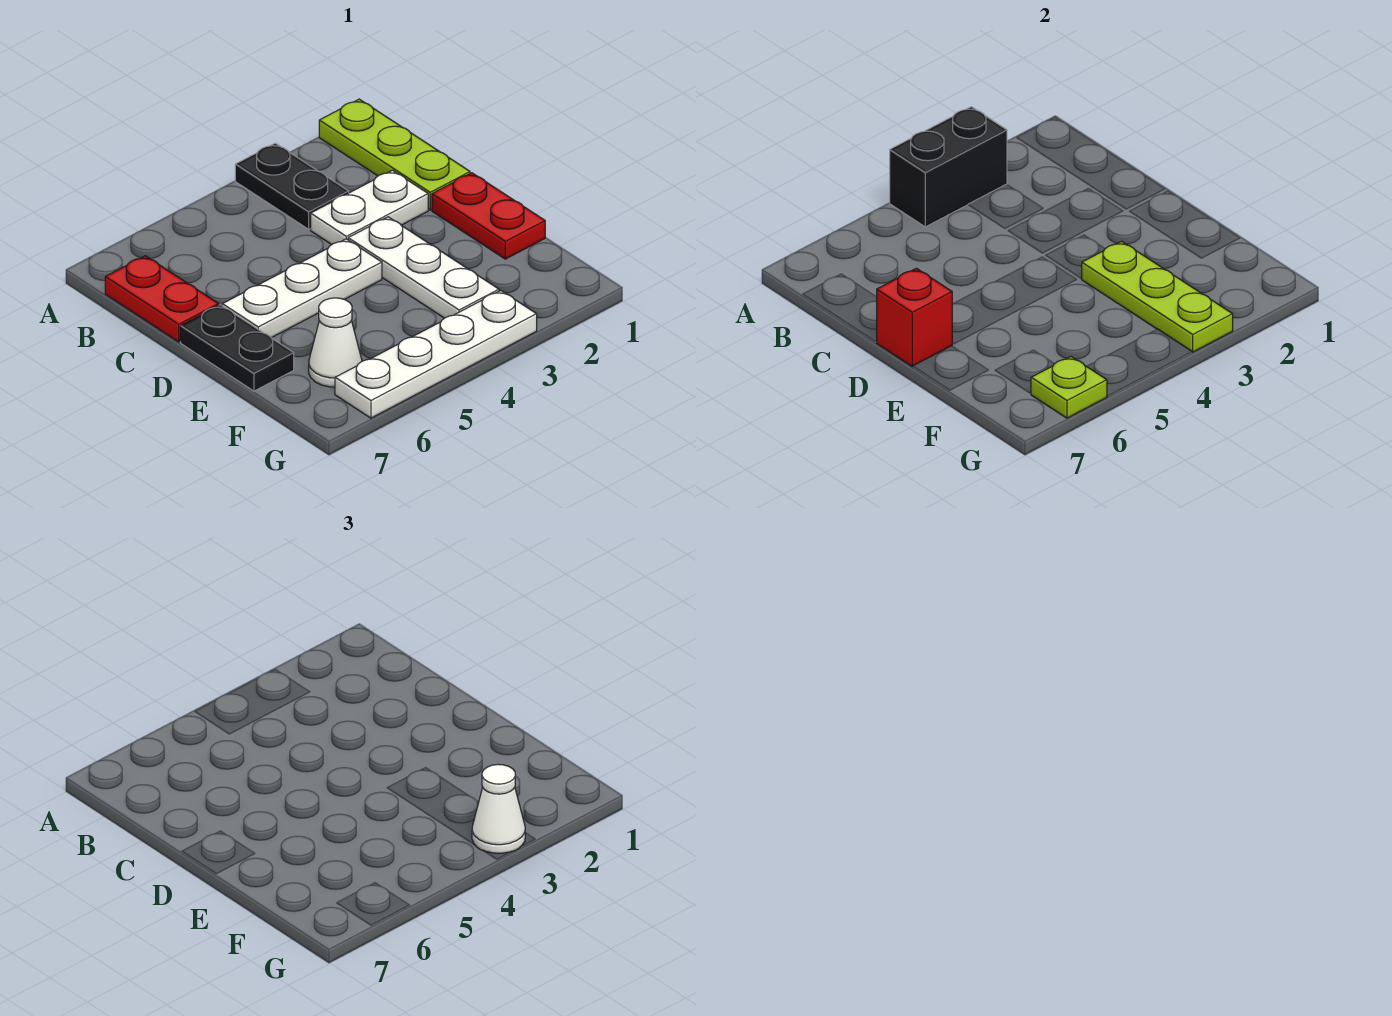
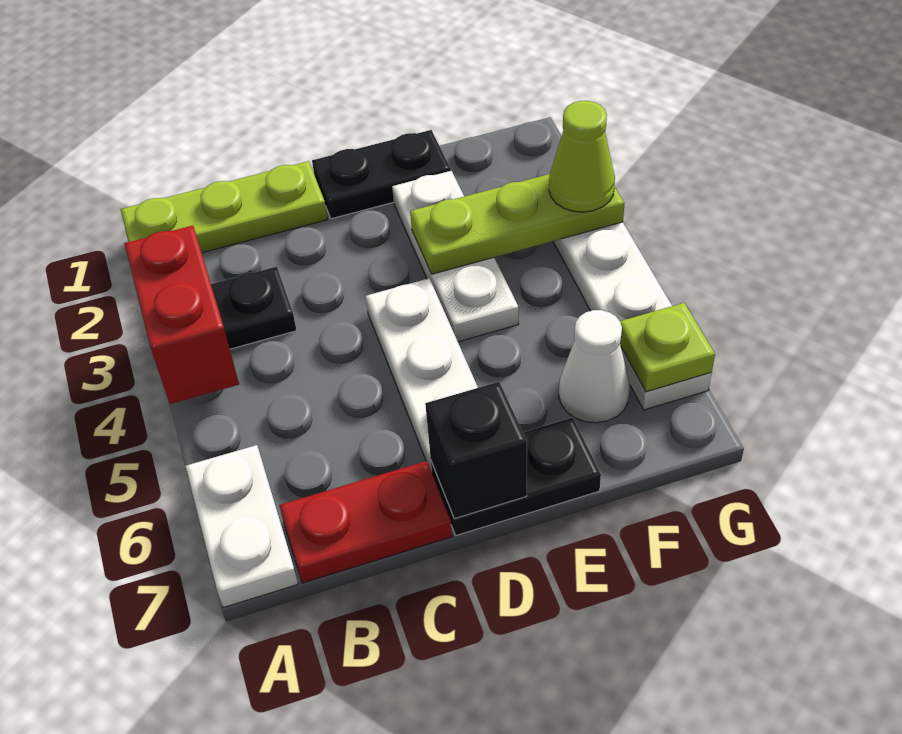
black 1x2 brick [890,107,1007,227] -> red 1x2 brick [125,226,239,404]
white 1x2 plate [311,170,428,244] -> white 1x2 plate moved to [185,445,298,608]
red 1x2 plate [432,173,545,259] -> black 1x2 plate [312,130,451,219]
white 1x3 plate [348,217,499,318] -> white 1x3 plate turned to [392,171,519,342]
red 1x1 brick [877,268,952,366] -> black 1x1 brick [425,382,527,519]
white 1x1 cone [472,764,525,853] -> lime 1x1 cone [549,101,615,212]

